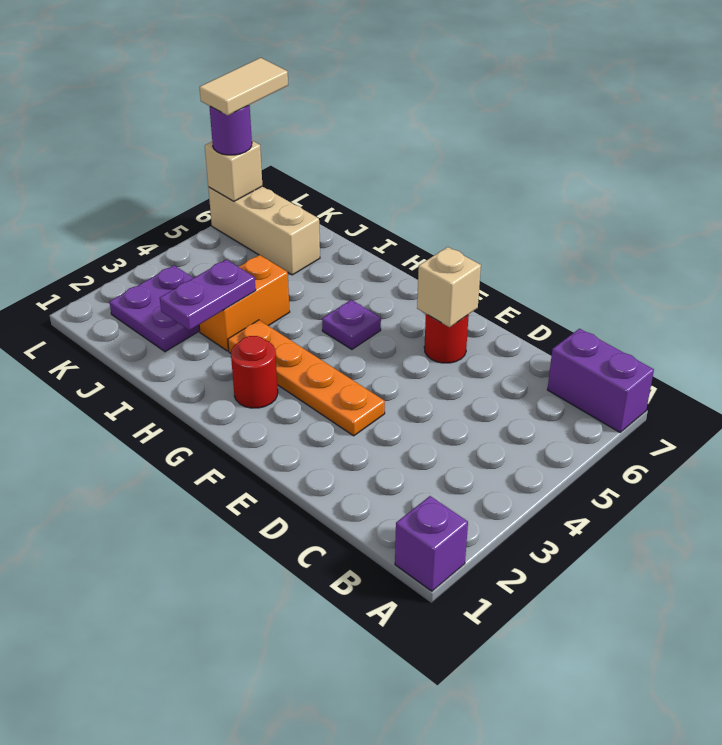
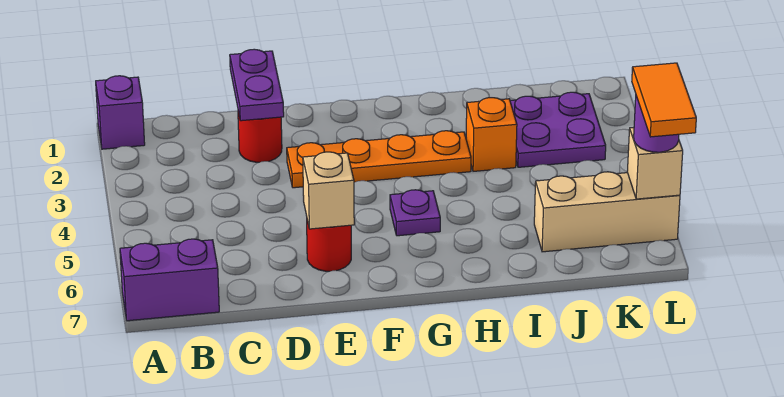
red 1x1 round brick [231,336,278,408] -> red 1x1 round brick moved to [238,111,282,162]
purple 1x2 plate [160,260,256,330] -> purple 1x2 plate moved to [230,49,284,121]
orange 1x2 brick [199,255,290,351] -> orange 1x1 brick [466,98,517,171]
tan 1x2 tile [200,58,288,115] -> orange 1x2 tile [632,63,696,137]

